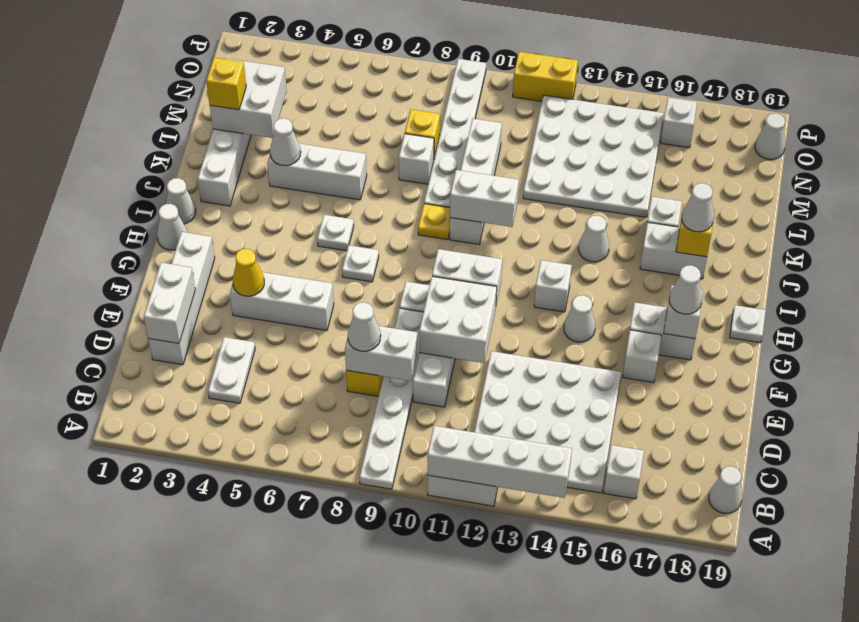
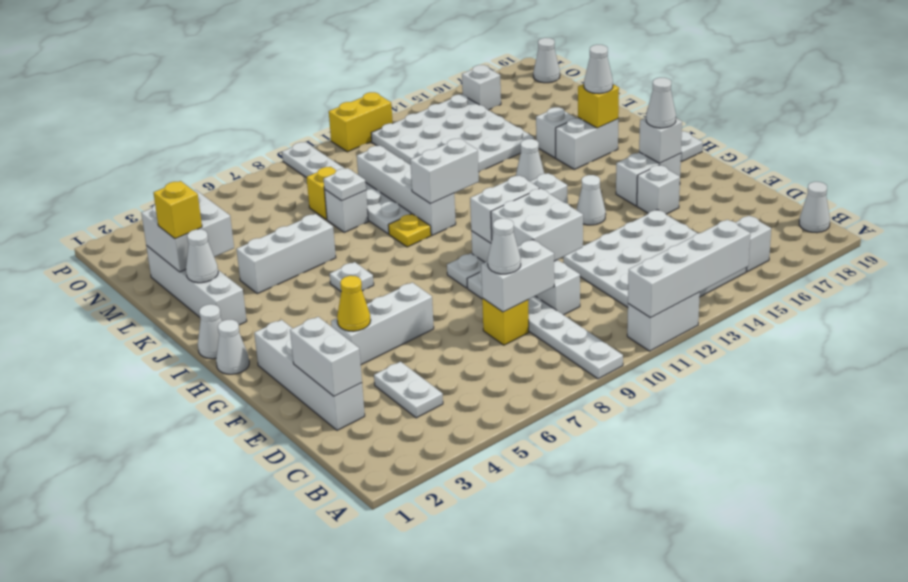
white 1x1 plate [342,245,379,282] -> white 1x1 plate moved to [324,168,366,201]
white 1x1 cone [270,118,301,166] -> white 1x1 cone moved to [186,229,218,283]

